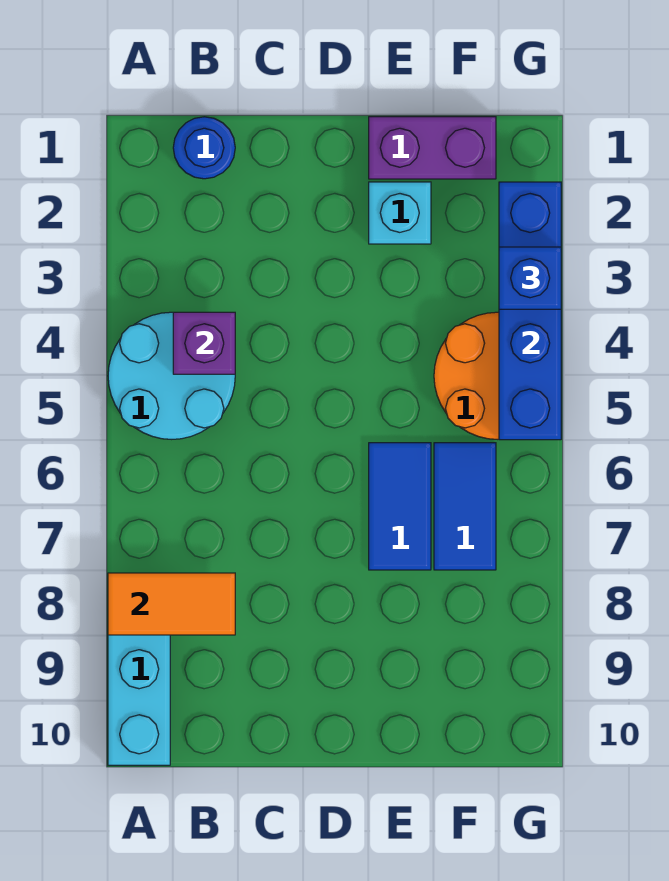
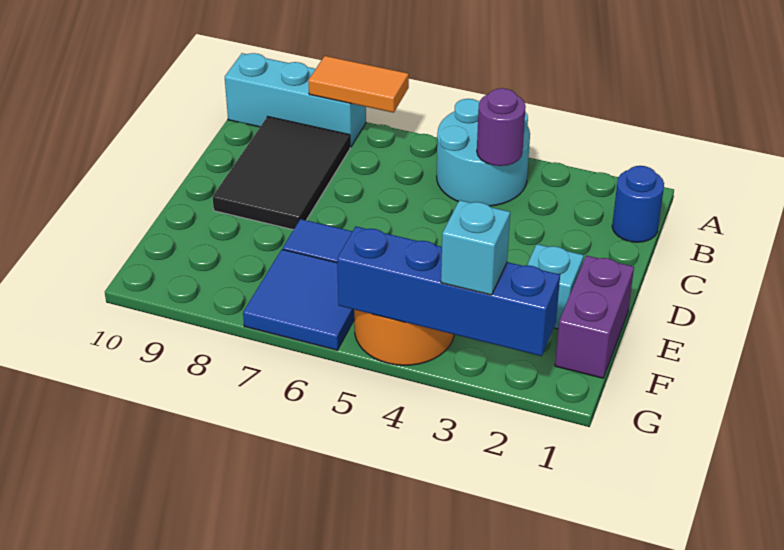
orange 1x2 tile [108,573,235,635] -> orange 1x2 tile turned to [308,56,409,113]
purple 1x1 brick [173,312,235,374] -> purple 1x1 round brick [477,88,526,166]
none -> black 2x3 tile [212,116,350,230]
blue 1x2 tile [434,443,496,570] -> blue 2x2 tile [243,249,354,350]
blue 1x1 brick [499,247,561,309] -> cyan 1x1 brick [441,200,510,295]

